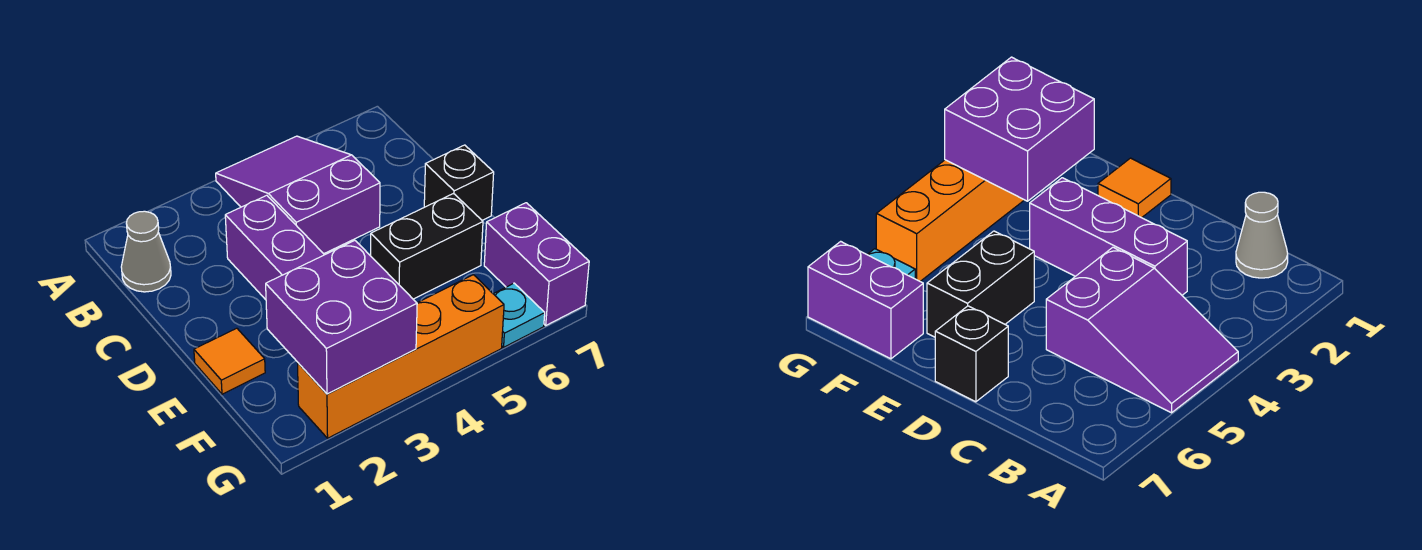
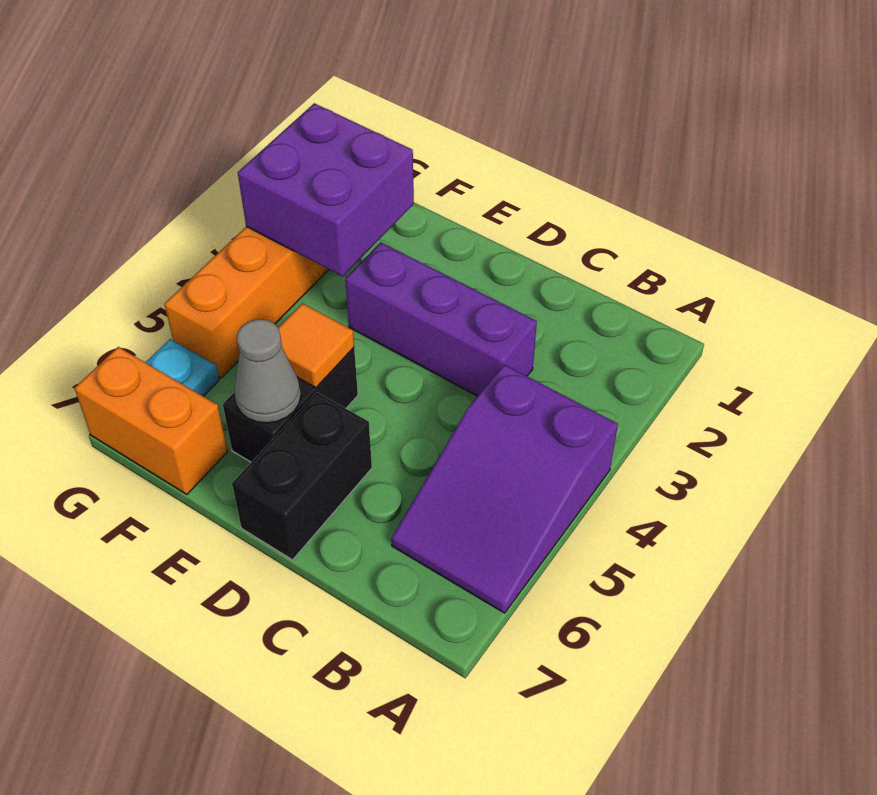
purple 2x3 slope [216,136,380,254] -> purple 2x3 slope turned to [391,365,618,613]
grey 1x1 cone [121,211,171,292] -> grey 1x1 cone moved to [234,319,301,423]
black 1x1 brick [424,145,494,220] -> black 1x2 brick [232,392,372,560]
orange 1x1 tile [194,328,265,394] -> orange 1x1 tile moved to [278,303,354,388]
purple 1x2 brick [484,203,589,325] -> orange 1x2 brick [75,347,228,494]

